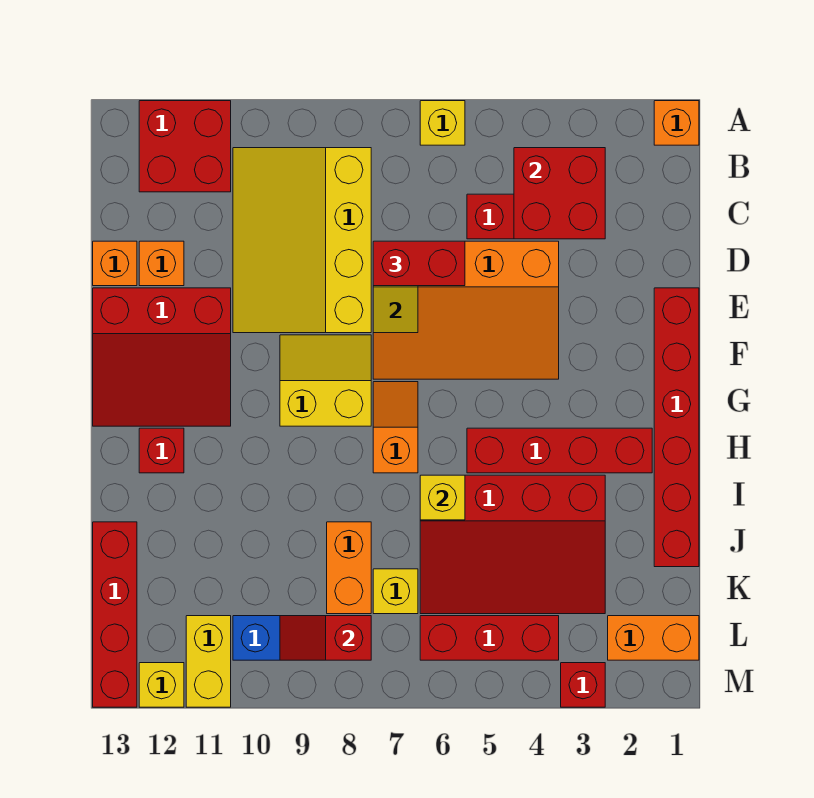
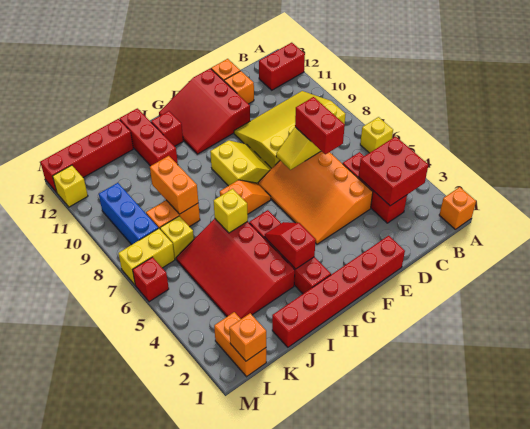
red 2x2 brick [139,101,231,192] -> red 1x2 brick [259,43,305,90]
none -> orange 1x2 brick [150,156,198,214]
none -> orange 1x1 brick [229,313,266,361]
red 1x3 brick [420,616,559,660] -> red 1x3 brick moved to [119,108,178,166]
red 1x2 slope [280,616,371,660] -> red 1x2 slope moved to [265,222,316,269]
yellow 1x2 brick [186,616,231,707] -> yellow 1x2 brick moved to [118,228,175,285]
red 1x1 brick [561,663,605,707] -> red 1x1 brick moved to [133,257,169,302]

